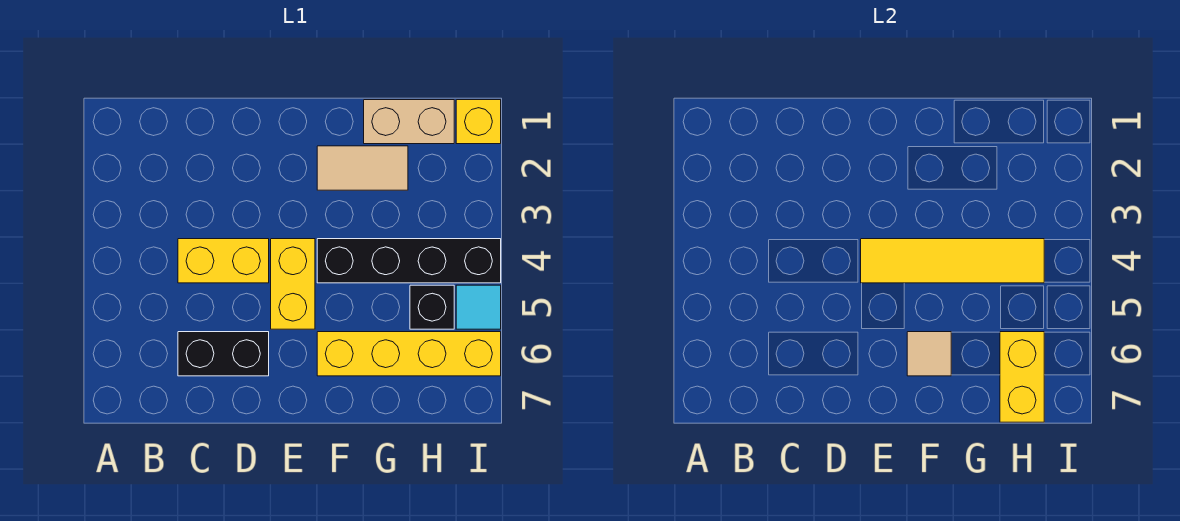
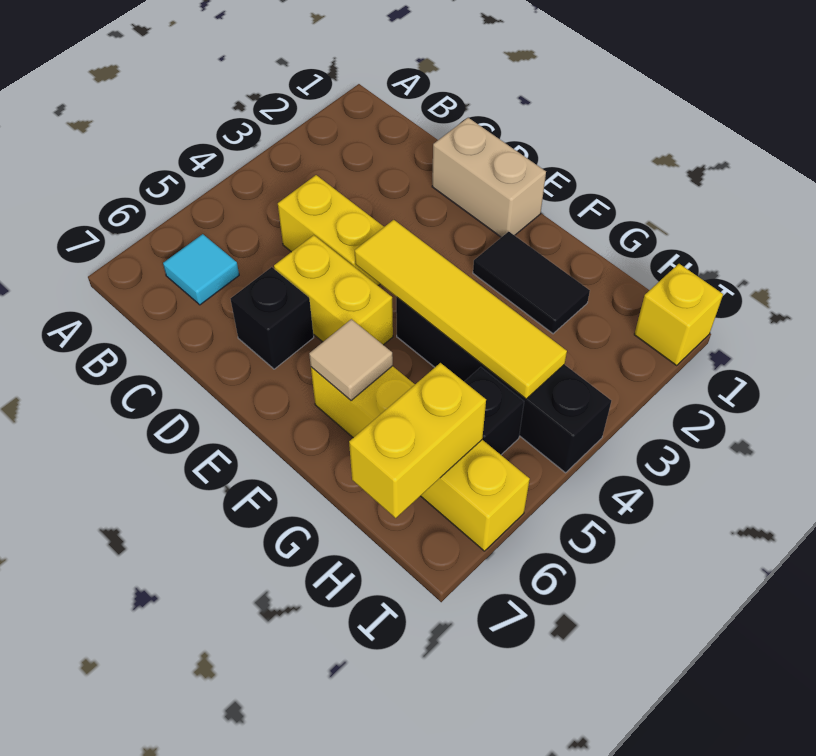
black 1x2 brick [178,332,269,376] -> black 1x1 brick [230,267,314,369]
yellow 1x2 brick [271,239,315,329] -> yellow 1x2 brick turned to [274,235,393,345]
tan 1x2 tile [317,146,408,190] -> black 1x2 tile [473,231,590,334]
tan 1x2 brick [364,100,454,144] -> tan 1x2 brick moved to [432,118,546,237]
cyan 1x1 tile [456,285,501,329] -> cyan 1x1 tile moved to [163,234,239,305]

